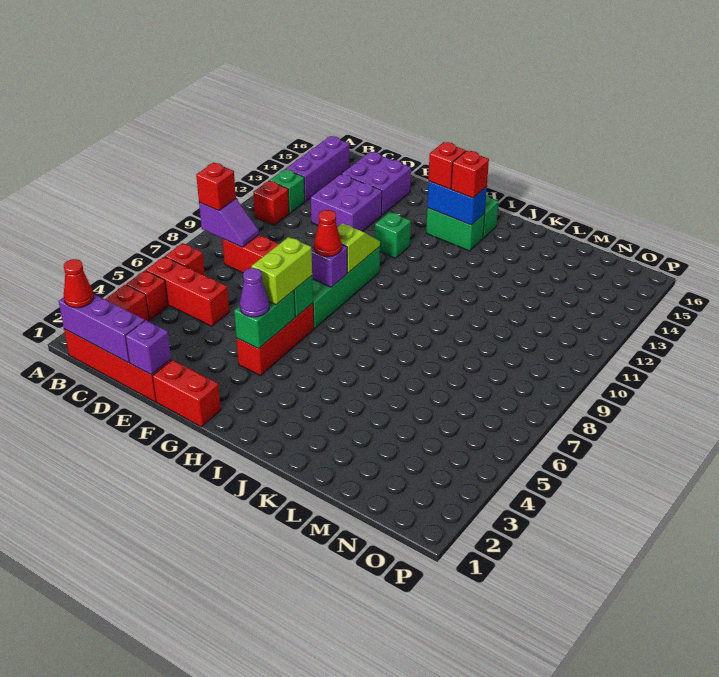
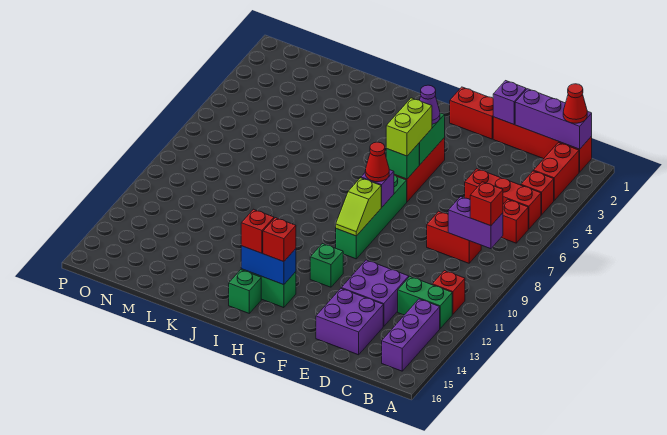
purple 1x2 slope [199,199,259,247] -> purple 1x2 brick [448,197,503,249]
green 1x1 brick [270,169,305,213] -> green 1x2 brick [398,277,452,328]

